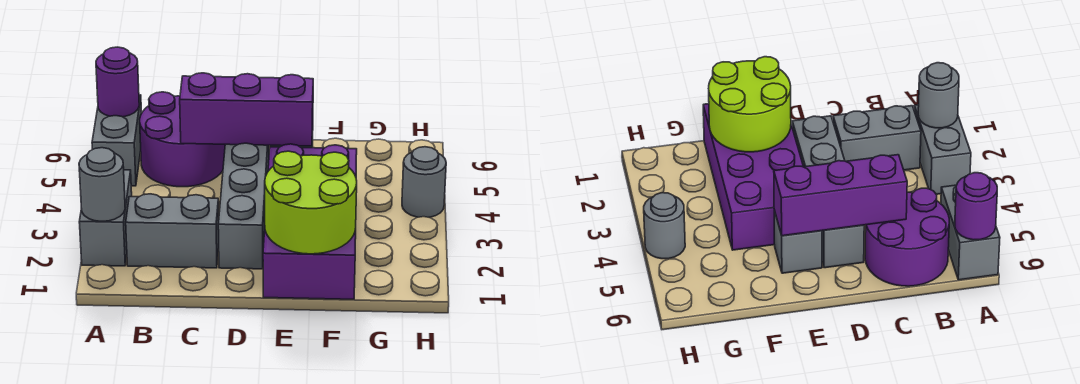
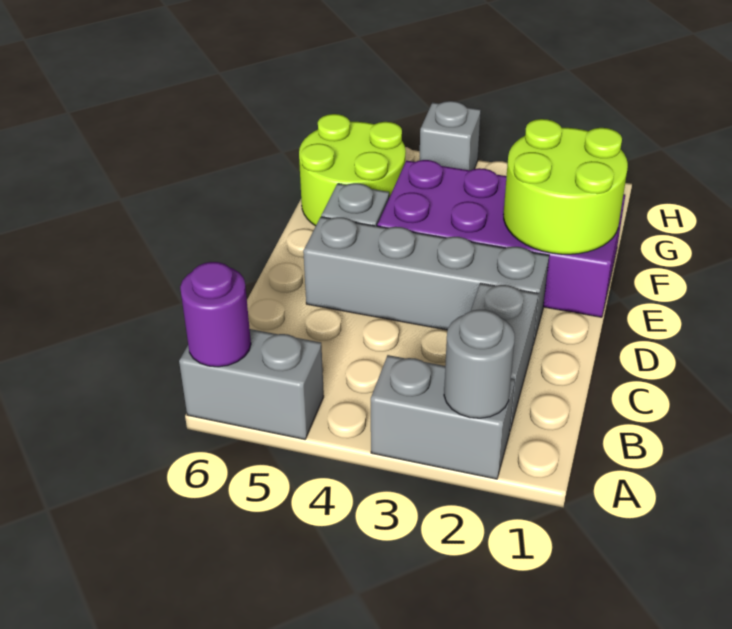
purple 2x2 round brick [140,92,225,187] -> none
purple 1x3 brick [180,73,313,146] -> none
none -> lime 2x2 round brick [299,114,406,226]
grey 1x1 round brick [402,147,446,217] -> grey 1x1 brick [419,101,481,170]

